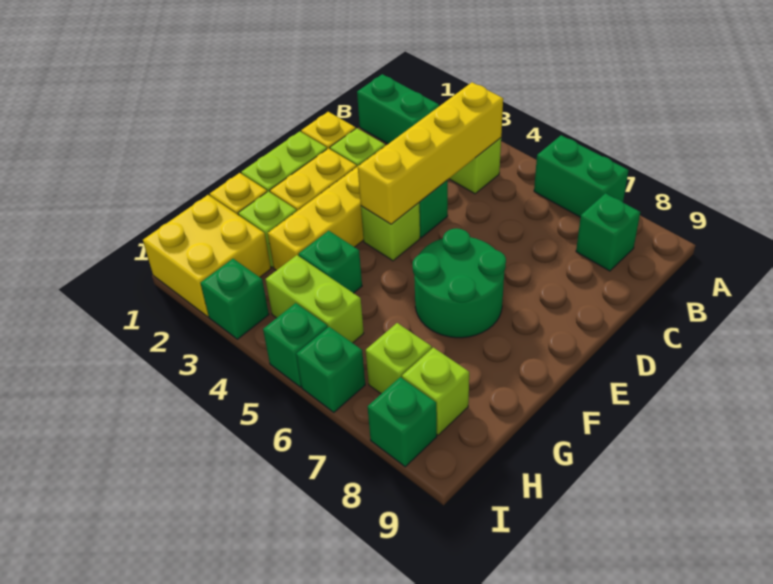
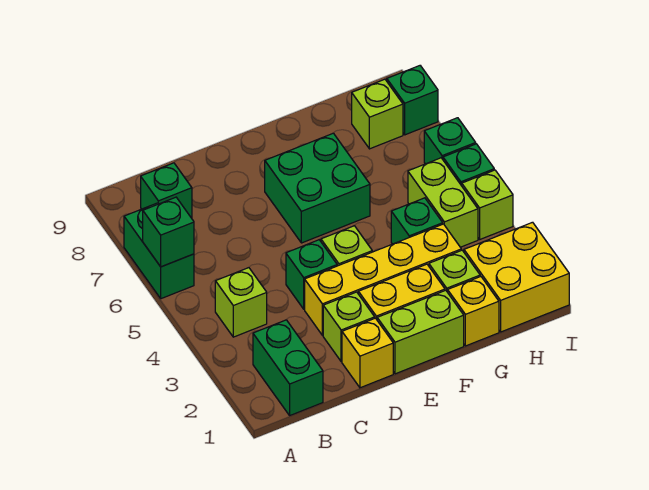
yellow 1x4 brick [358,82,503,224] -> none
green 2x2 round brick [413,228,506,338] -> green 2x2 brick [265,133,370,243]
lime 1x1 brick [366,323,432,394] -> lime 1x1 brick moved to [462,170,513,239]
green 1x1 brick [201,259,269,339] -> green 1x1 brick moved to [143,197,194,267]

